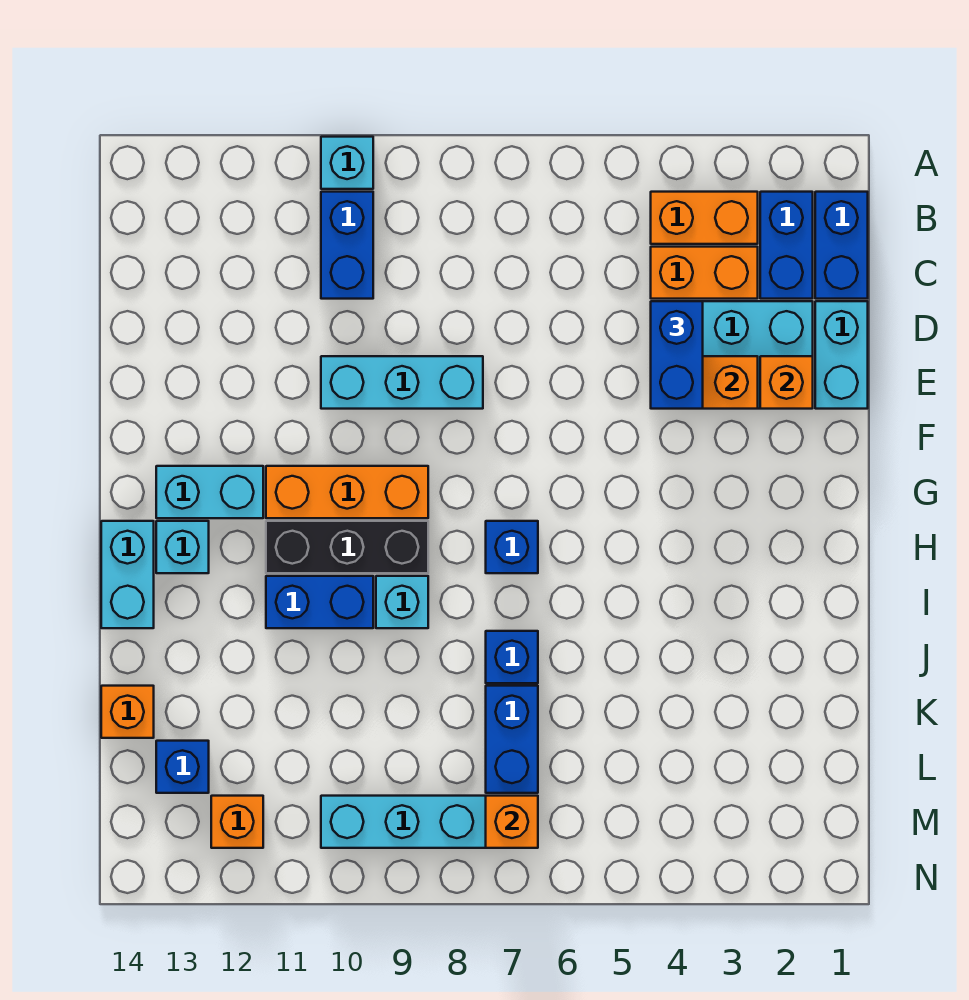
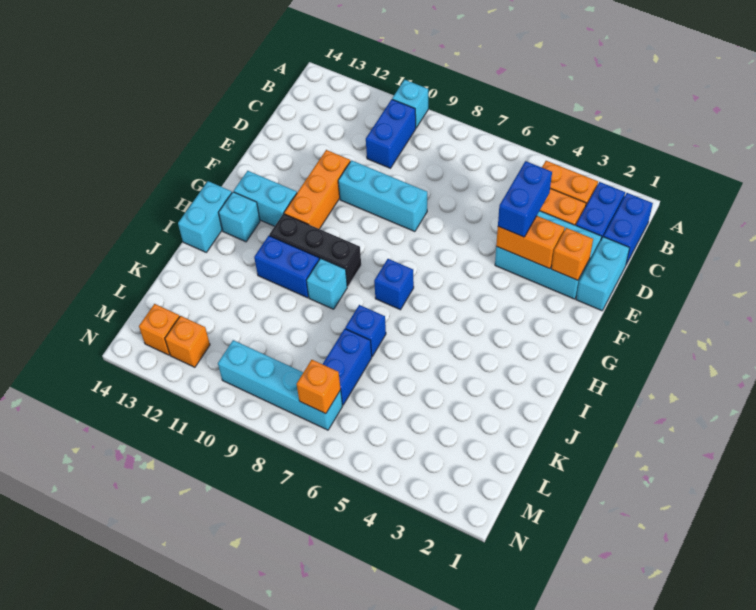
orange 1x3 brick [266,466,428,518] -> orange 1x3 brick turned to [284,150,350,229]
orange 1x1 brick [101,686,154,738] -> orange 1x1 brick moved to [139,304,180,355]
blue 1x1 brick [156,741,209,793] -> none

